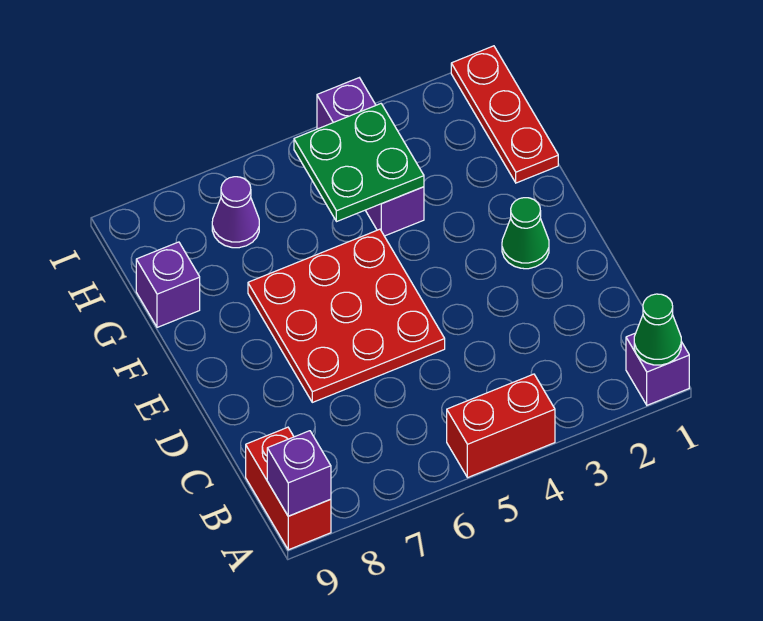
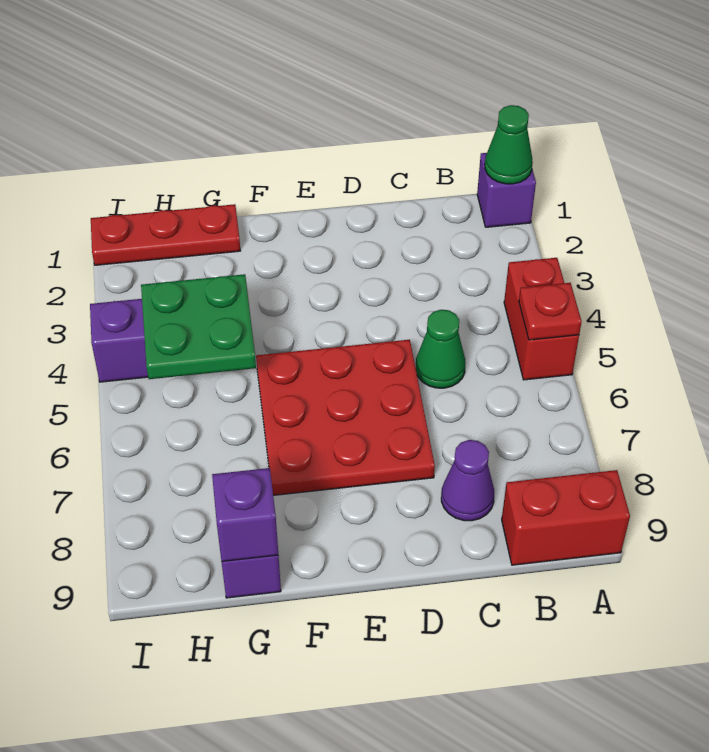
none -> red 1x1 plate [519,283,582,340]
purple 1x1 brick [267,431,331,516] -> purple 1x1 brick moved to [212,468,278,562]
green 1x1 cone [502,198,549,269] -> green 1x1 cone moved to [416,310,465,388]
purple 1x1 cone [212,177,259,248] -> purple 1x1 cone moved to [441,440,494,521]

